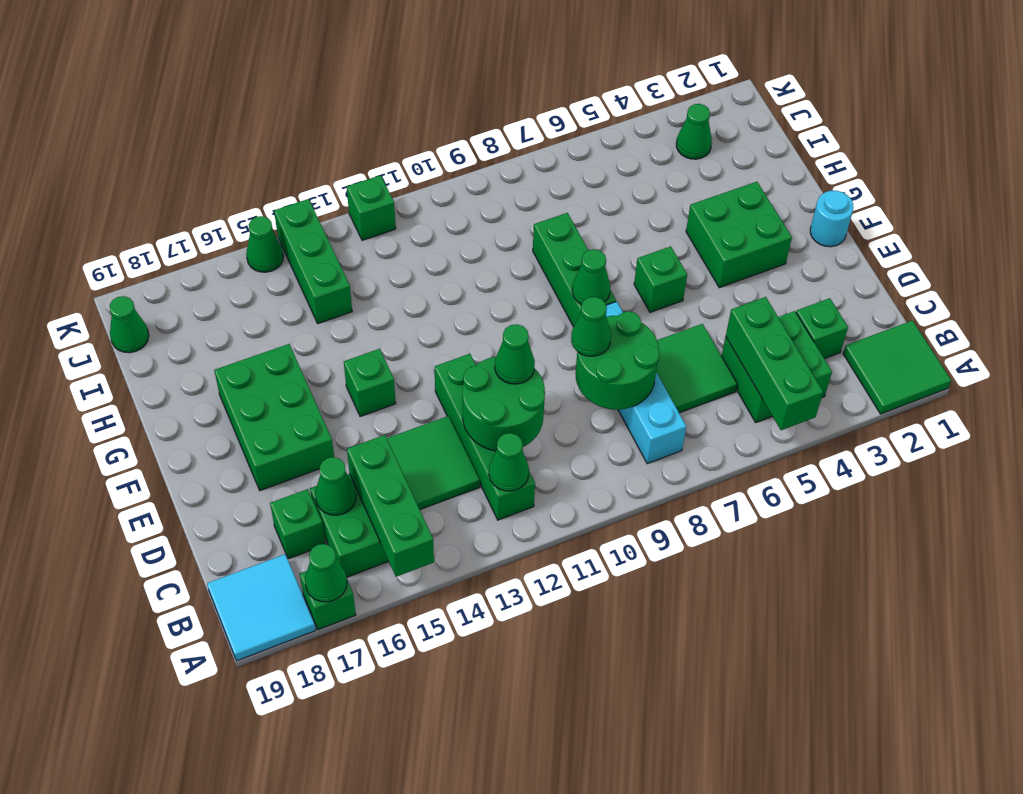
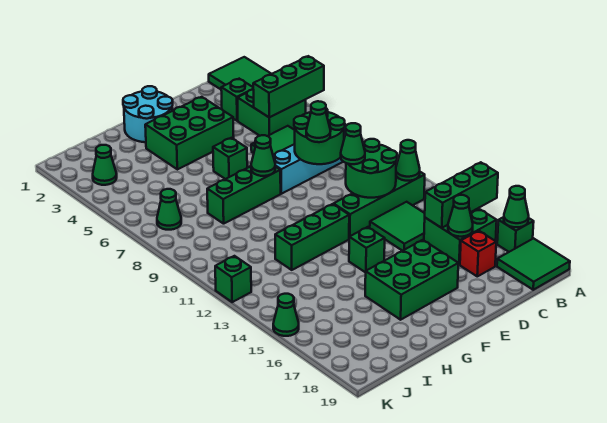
cyan 2x2 tile [207,554,316,661] -> green 2x2 tile [497,238,570,290]
green 1x1 brick [270,489,325,559] -> red 1x1 brick [460,231,496,276]
cyan 1x1 round brick [810,191,854,247] -> cyan 2x2 round brick [123,86,173,142]
green 2x2 brick [686,182,792,288] -> green 2x3 brick [145,97,234,169]
green 1x3 brick [274,199,352,324] -> green 1x3 brick moved to [275,204,349,270]
green 1x1 cone [110,296,149,353] -> green 1x1 cone moved to [157,189,181,230]

